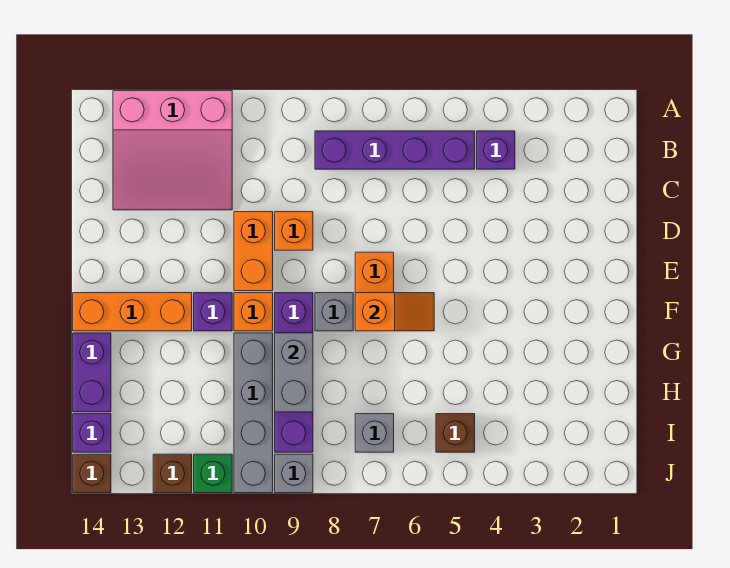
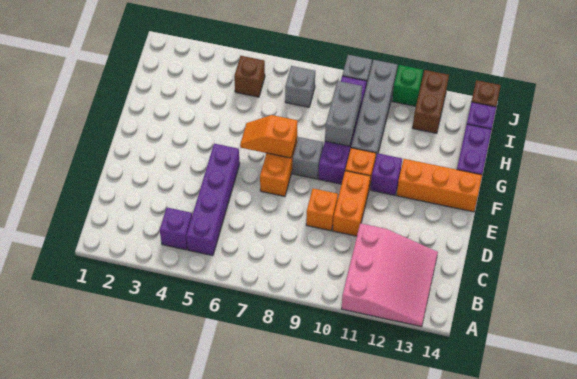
pink 3x3 slope [113,91,232,210] -> pink 3x3 slope turned to [342,223,438,327]
purple 1x4 brick [315,131,475,169] -> purple 1x4 brick turned to [186,144,240,256]
brown 1x1 brick [153,454,192,493] -> brown 1x2 brick [413,70,449,133]

